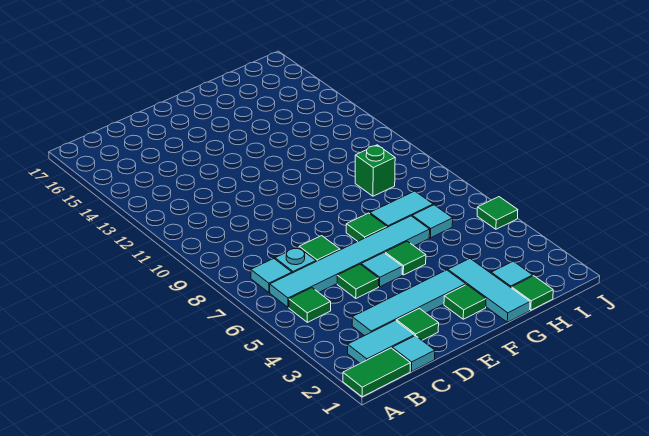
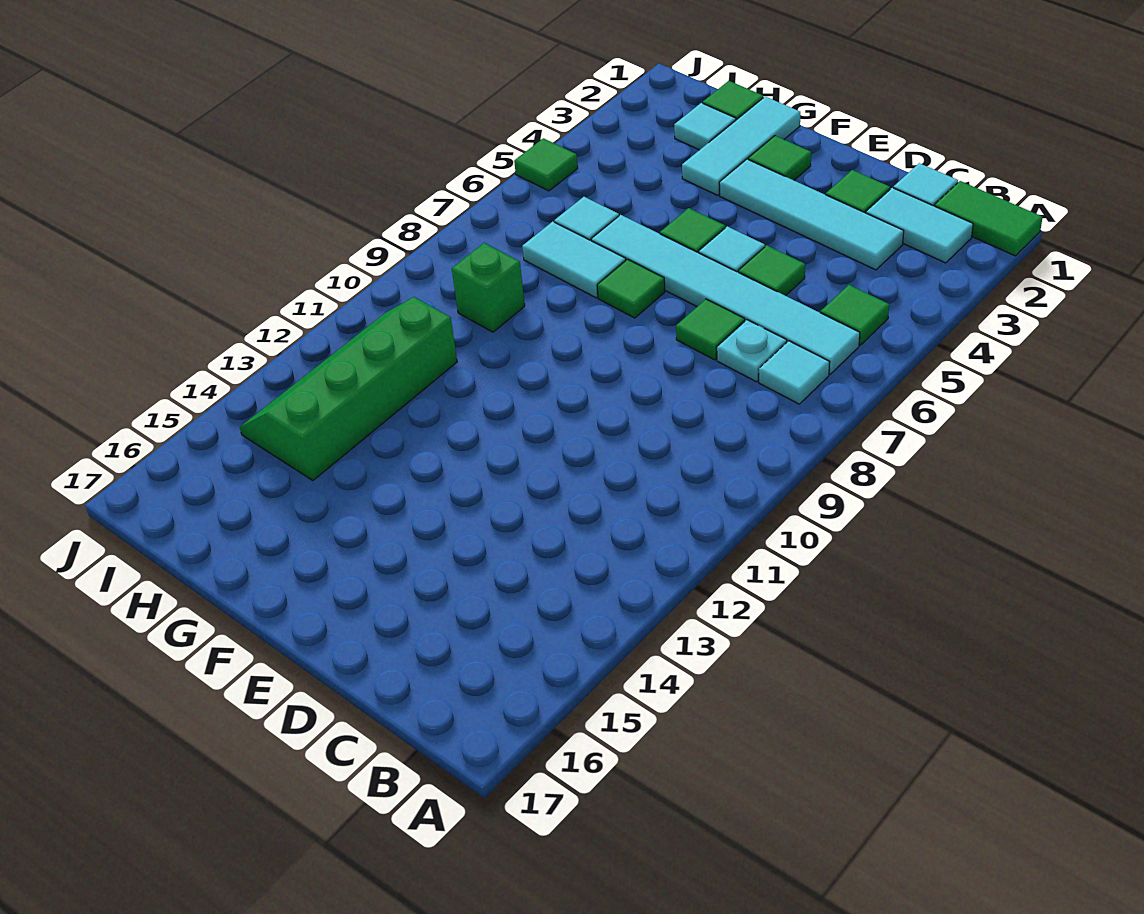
none -> green 2x4 slope [240,297,457,481]

